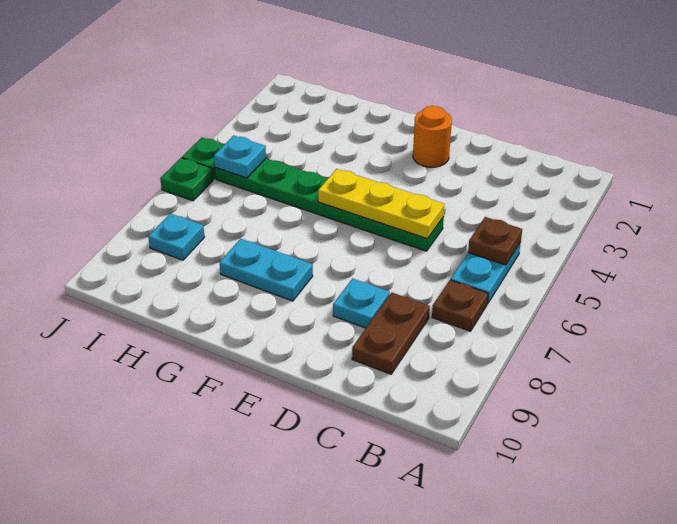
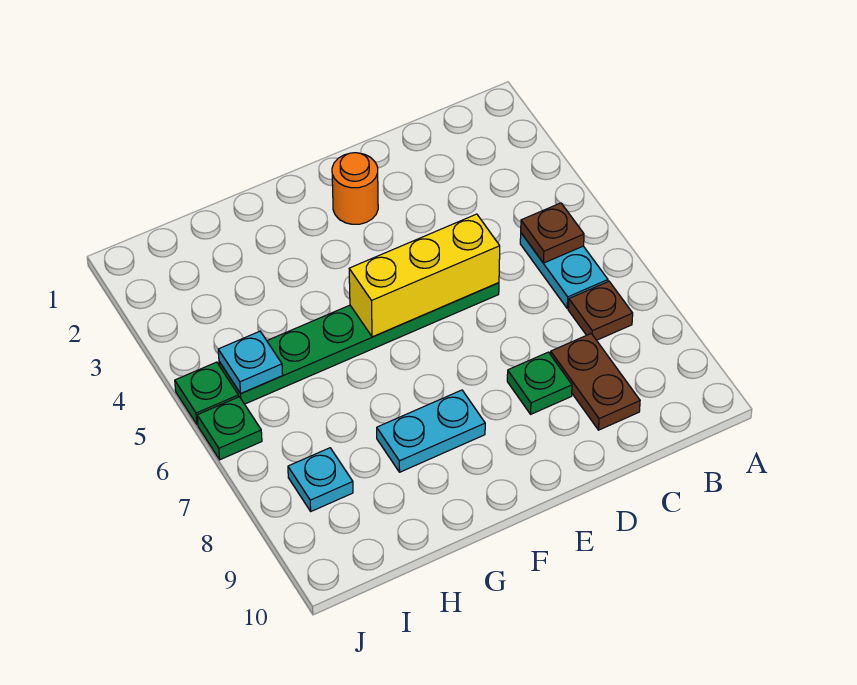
yellow 1x3 plate [318,169,445,239] -> yellow 1x3 brick [349,214,500,337]
cyan 1x1 plate [333,278,390,328] -> green 1x1 plate [507,352,572,414]

